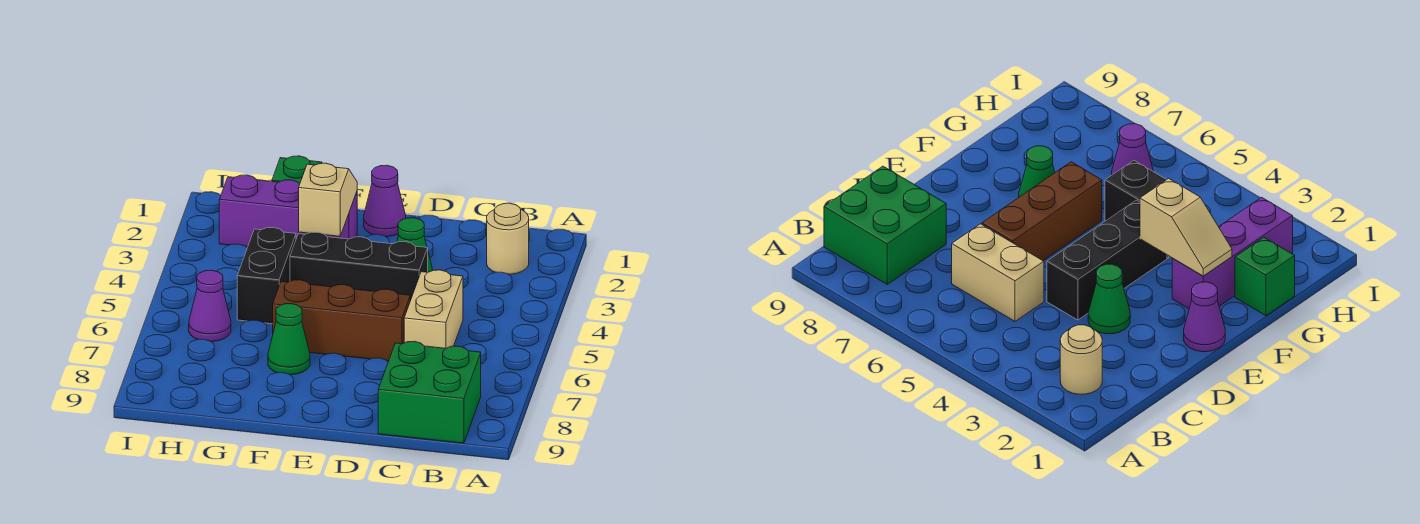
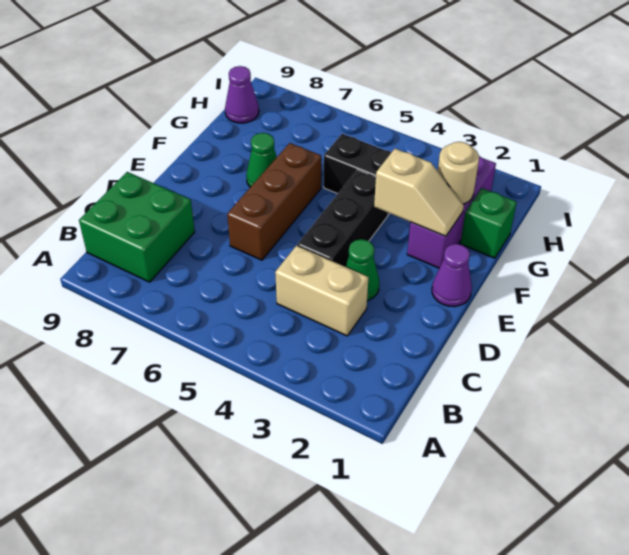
tan 1x1 round brick [487,203,529,274] -> tan 1x1 round brick moved to [438,142,479,204]
tan 1x2 brick [404,270,463,348] -> tan 1x2 brick moved to [275,246,368,336]
purple 1x1 cone [189,270,231,342] -> purple 1x1 cone moved to [225,66,259,123]

